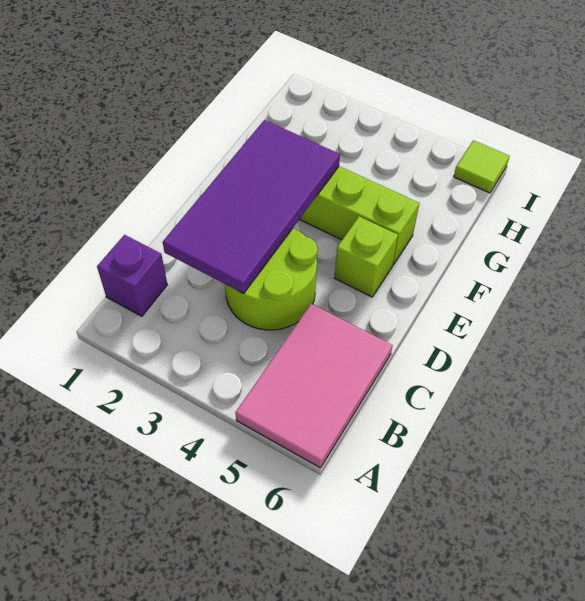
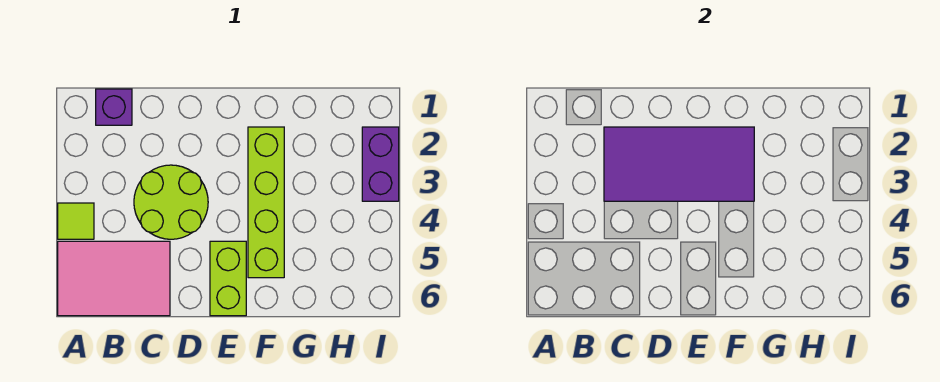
lime 1x1 brick [334,216,398,297] -> lime 1x2 brick [210,241,246,316]
none -> purple 1x2 brick [362,127,399,201]
lime 1x1 tile [454,140,510,193] -> lime 1x1 tile moved to [58,203,94,239]

